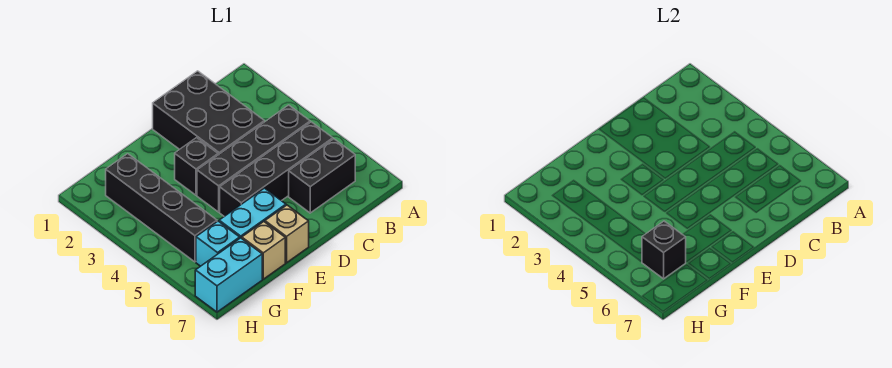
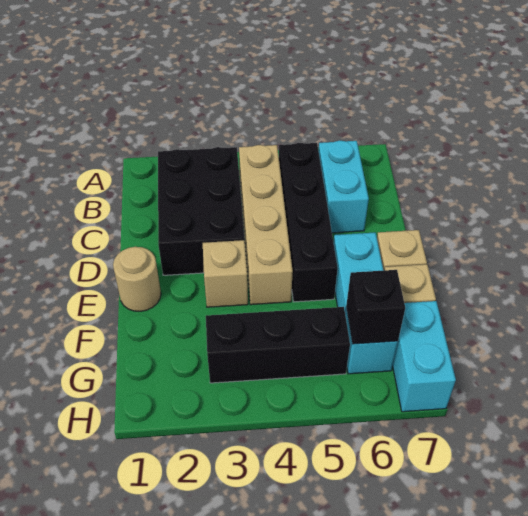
black 1x4 brick [197,105,310,212] -> tan 1x4 brick [239,145,293,305]
black 1x2 brick [289,139,355,213] -> cyan 1x2 brick [318,140,369,233]
black 2x3 brick [153,71,264,155] -> black 2x3 brick turned to [158,147,244,275]
none -> tan 1x1 round brick [113,247,161,311]
black 1x1 brick [175,138,218,195] -> tan 1x1 brick [203,240,248,307]
black 1x4 brick [106,154,217,262] -> black 1x3 brick [206,307,350,383]

